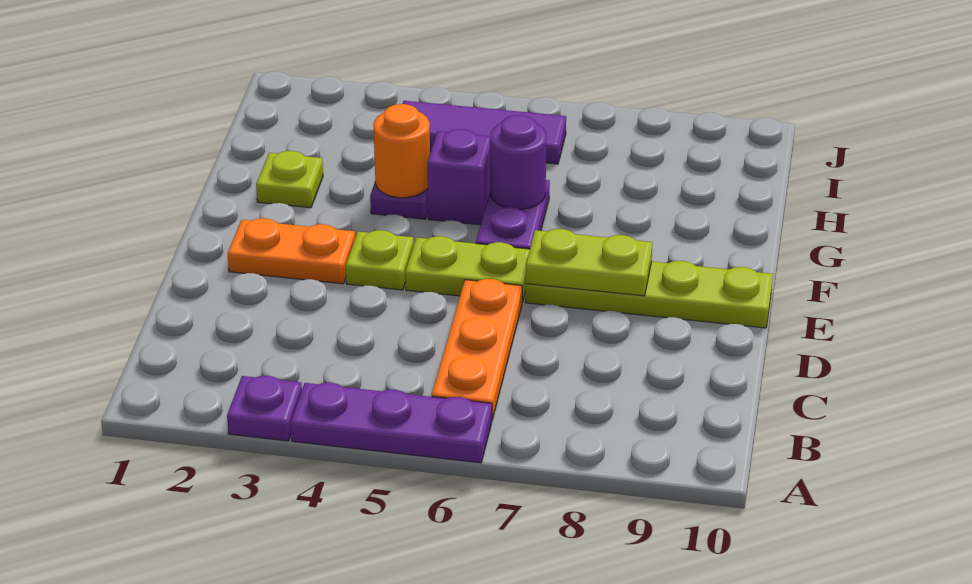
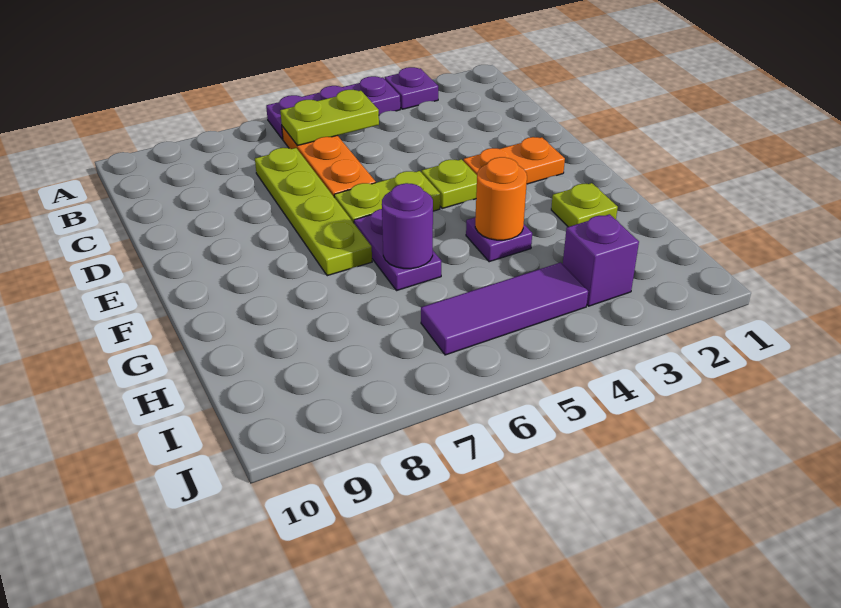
lime 1x4 plate [526,261,773,328] -> lime 1x4 plate turned to [255,148,372,276]
lime 1x2 plate [526,229,653,296] -> lime 1x2 plate moved to [280,90,379,146]
purple 1x1 brick [427,129,490,225] -> purple 1x1 brick moved to [563,214,639,306]

